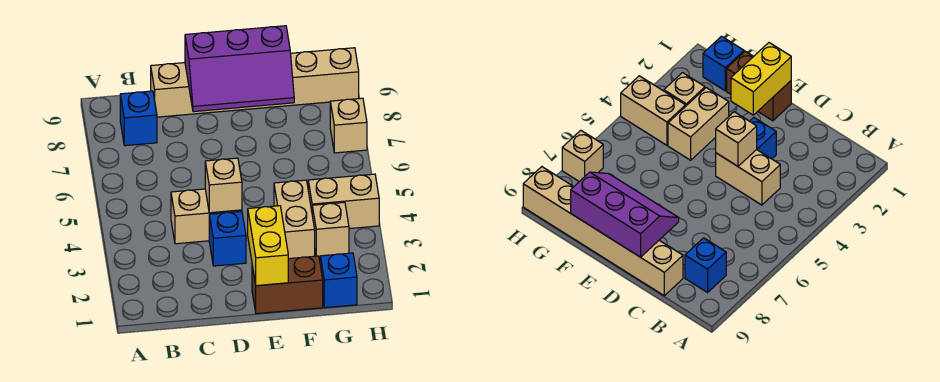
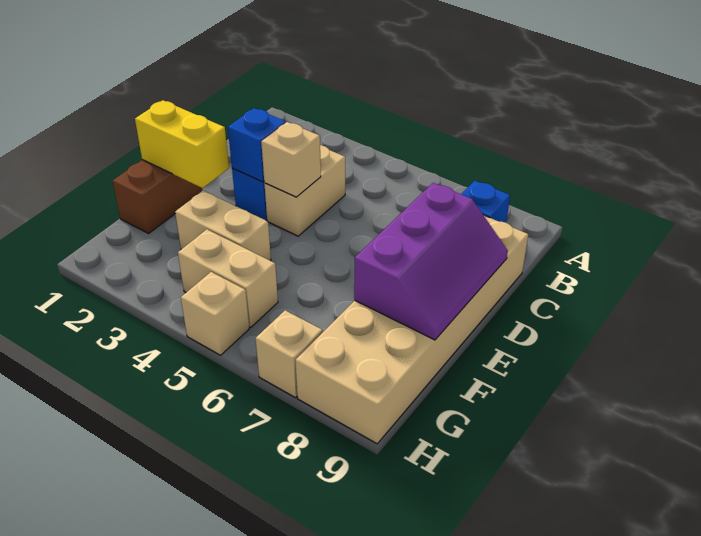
tan 1x6 brick [151,48,359,117] -> tan 2x6 brick [295,216,528,444]
purple 2x3 slope [185,26,294,112] -> purple 2x3 slope turned to [354,183,508,340]
blue 1x1 brick [321,253,357,308] -> blue 1x1 brick moved to [228,108,285,182]
tan 1x1 brick [312,202,349,257] -> tan 1x1 brick moved to [181,272,249,355]
tan 1x2 brick [308,174,379,229] -> tan 1x2 brick turned to [178,229,278,327]

